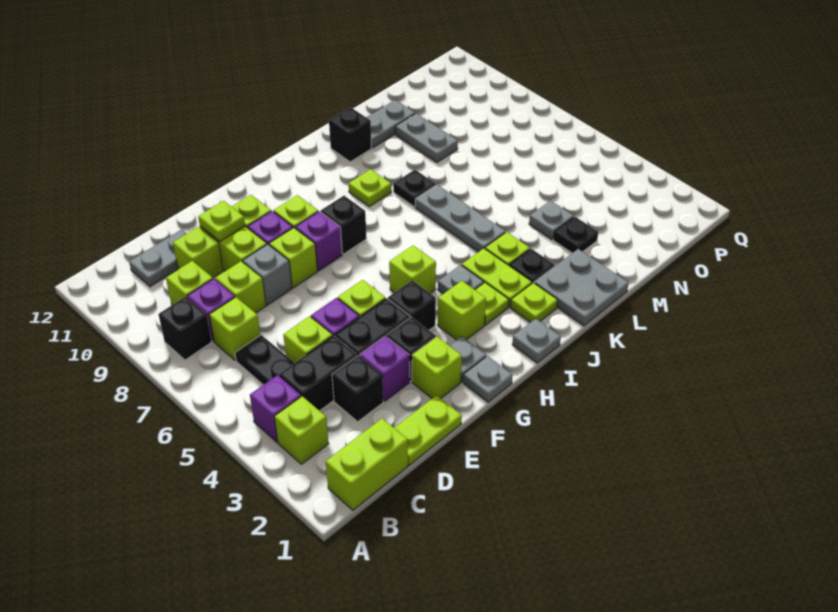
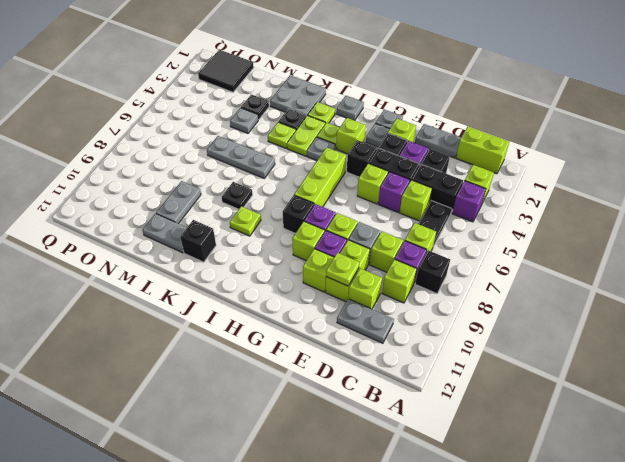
lime 1x2 plate [395,395,462,465] -> grey 1x2 plate [415,124,461,158]
lime 1x1 brick [389,245,436,294] -> lime 1x3 brick [294,147,346,207]
grey 1x3 plate [415,185,505,252] -> grey 1x3 plate turned to [207,136,275,178]
none -> black 2x2 tile [198,50,254,92]

